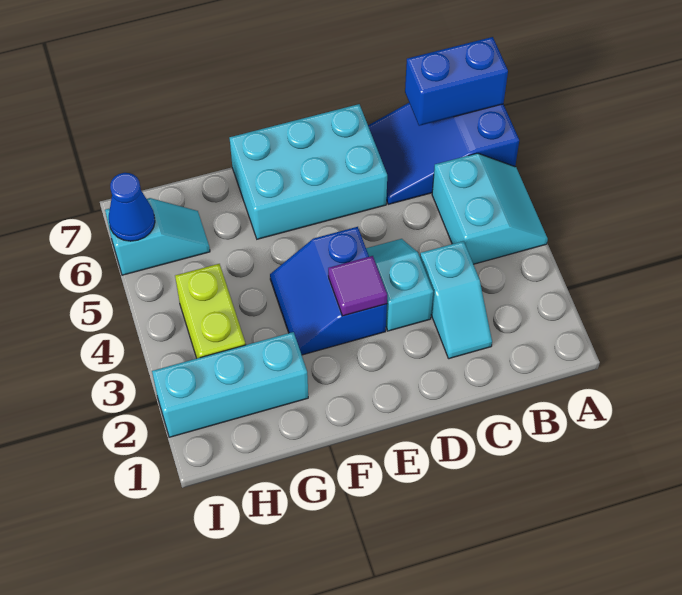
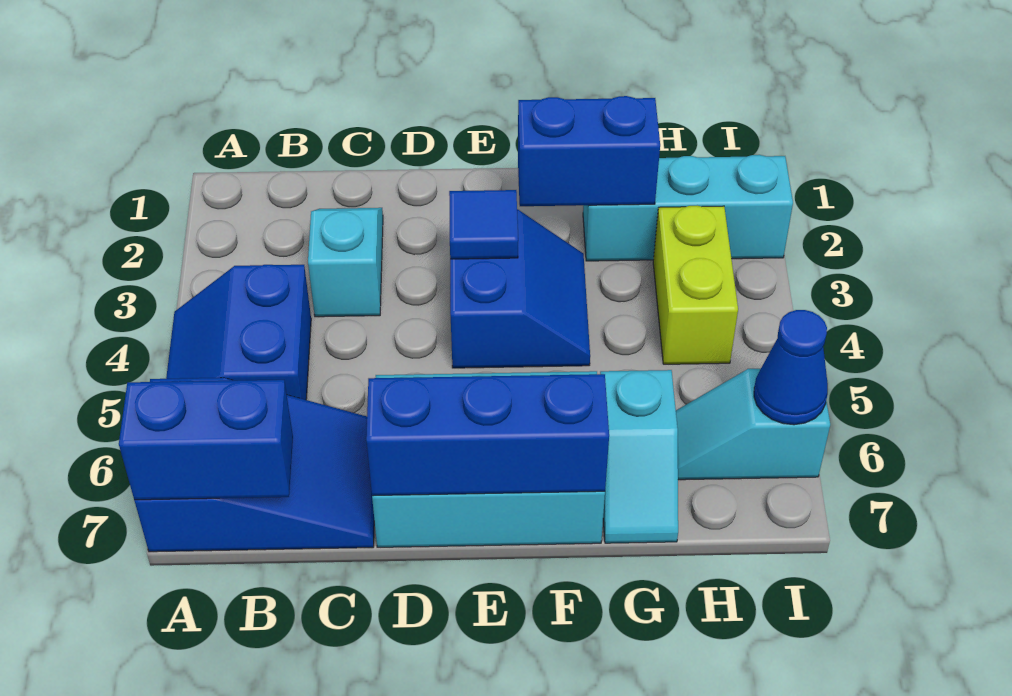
cyan 2x2 slope [432,153,548,264] -> blue 2x2 slope [166,265,311,400]
cyan 1x2 slope [366,239,433,331] -> cyan 1x2 slope moved to [600,370,678,543]
none -> blue 1x3 brick [366,374,609,496]
purple 1x1 tile [328,256,387,316] -> blue 1x1 tile [449,190,518,259]
none -> blue 1x2 brick [518,96,660,206]

